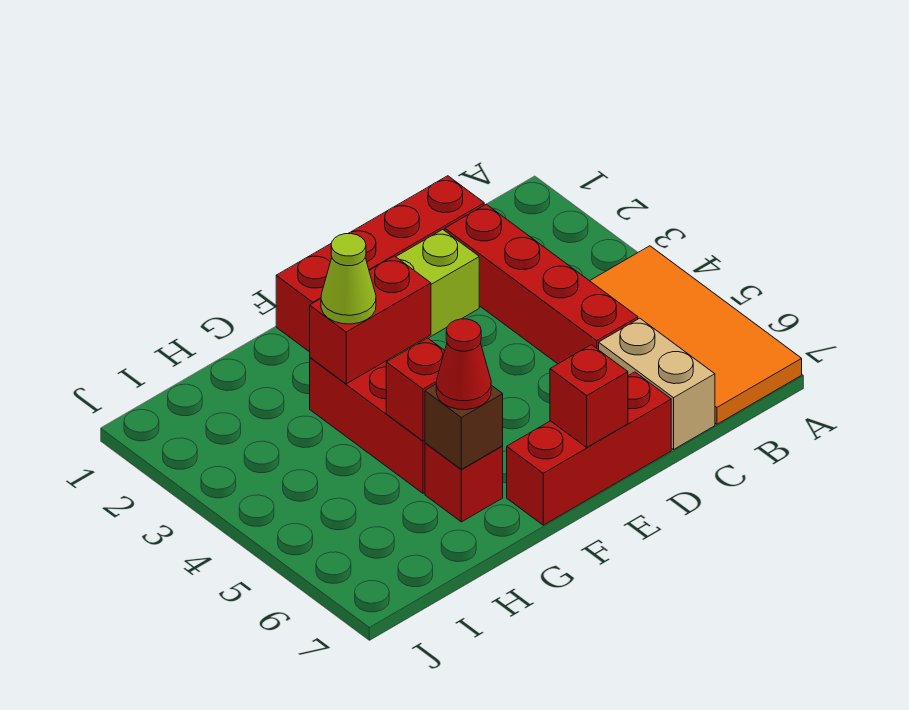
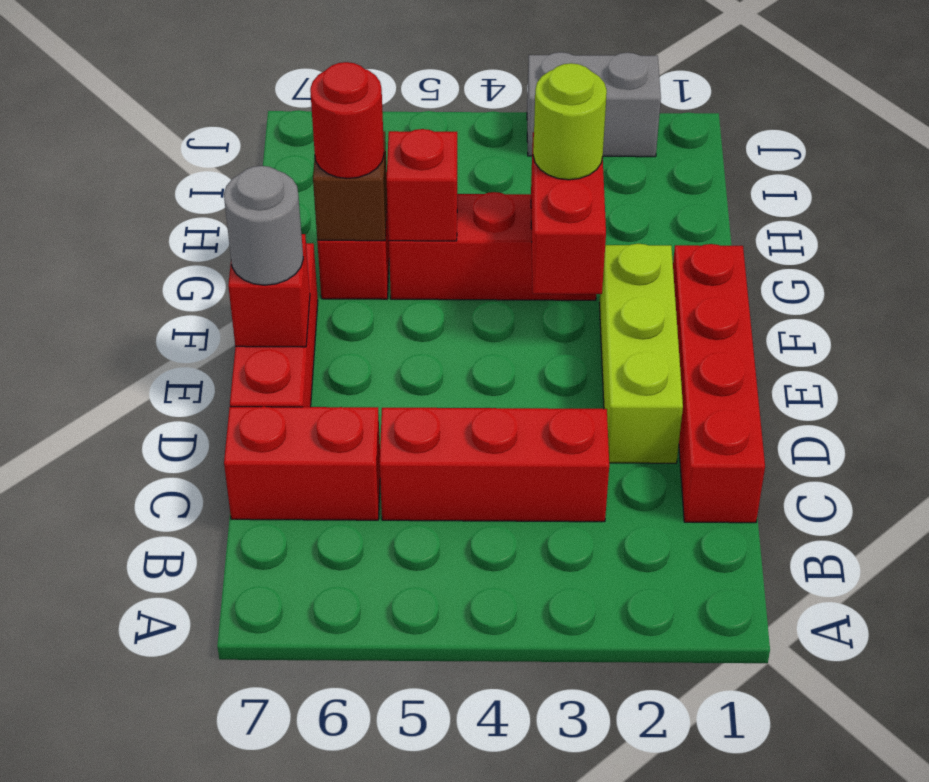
orange 2x4 tile [590,246,802,424] -> none
red 1x4 brick [445,204,638,364] -> red 1x3 brick [380,408,609,522]
tan 1x2 brick [599,318,715,450] -> red 1x2 brick [224,407,380,520]
none -> grey 1x1 round brick [224,166,303,285]
lime 1x1 cone [321,234,376,324] -> lime 1x1 round brick [533,63,607,180]
red 1x1 cone [436,319,491,410] -> red 1x1 round brick [310,62,384,178]
none -> grey 1x2 brick [527,52,661,157]

